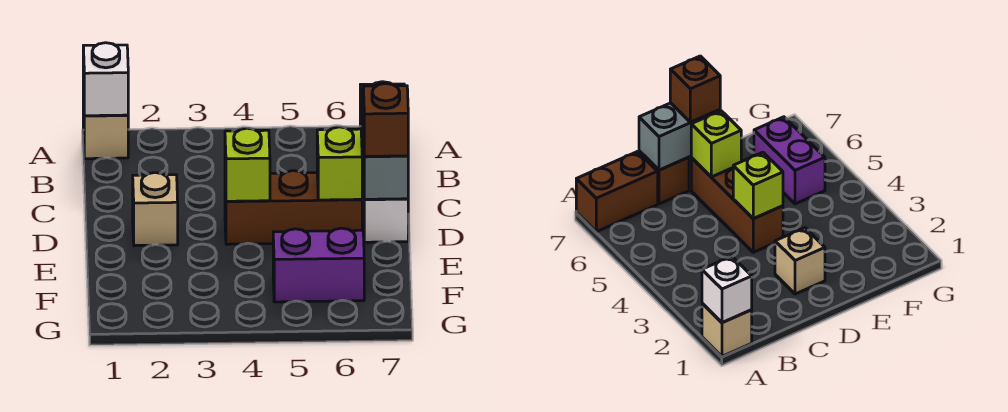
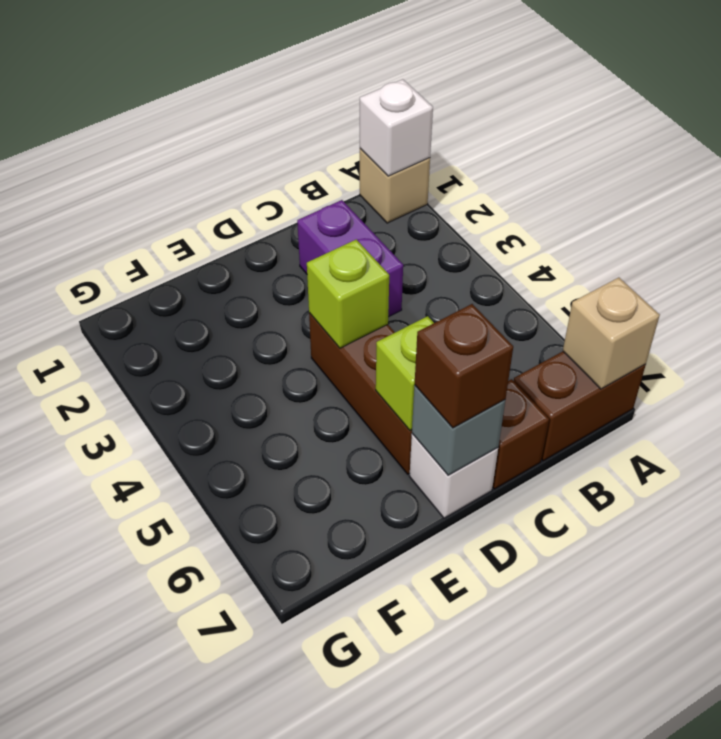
grey 1x2 brick [362,100,408,199] -> grey 1x1 brick [412,385,505,475]
tan 1x1 brick [133,173,178,246] -> tan 1x1 brick moved to [563,278,660,389]
purple 1x2 brick [273,228,364,302] -> purple 1x2 brick moved to [297,200,403,317]

